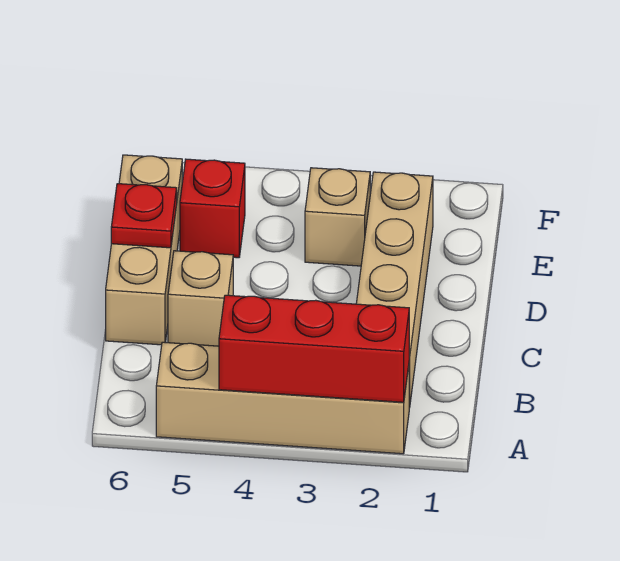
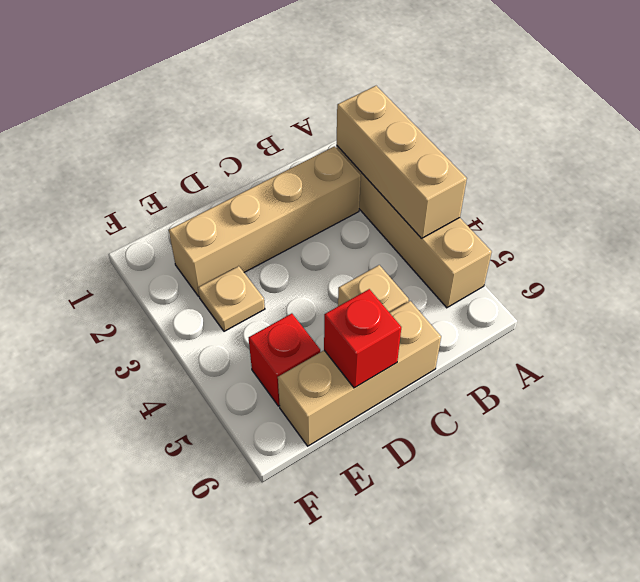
red 1x3 brick [219,295,409,402] -> tan 1x3 brick [336,86,467,238]
red 1x1 plate [111,184,177,248] -> red 1x1 brick [324,289,401,388]
tan 1x1 brick [305,168,370,266] -> tan 1x1 plate [198,266,265,331]

